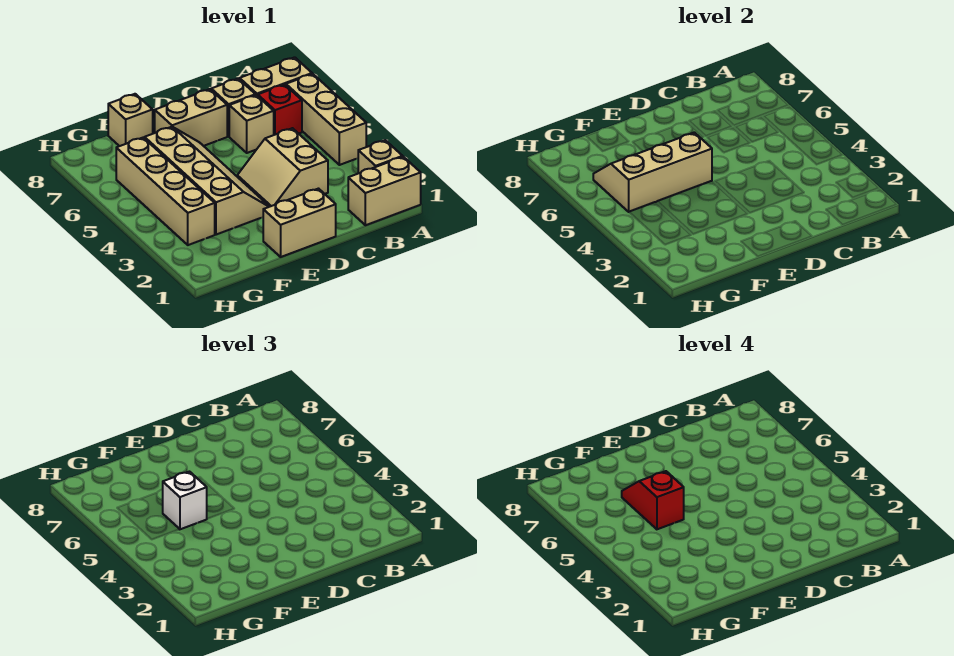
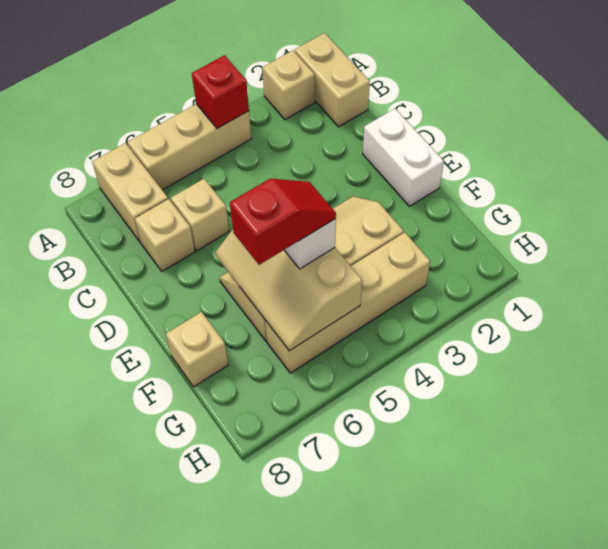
red 1x1 brick [258,85,302,135] -> red 1x1 brick moved to [192,55,249,129]
tan 2x2 slope [237,128,328,206] -> none
tan 1x2 brick [263,189,336,257] -> white 1x2 brick [363,109,444,206]
tan 1x2 brick [155,89,227,146] -> none
red 1x2 slope [622,471,684,529] -> red 1x2 slope turned to [230,179,336,265]

